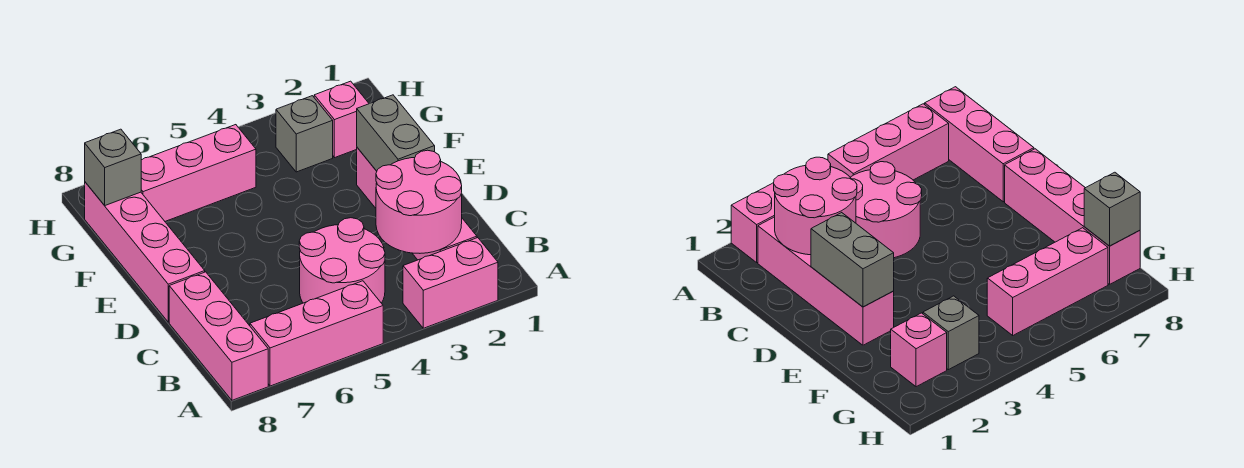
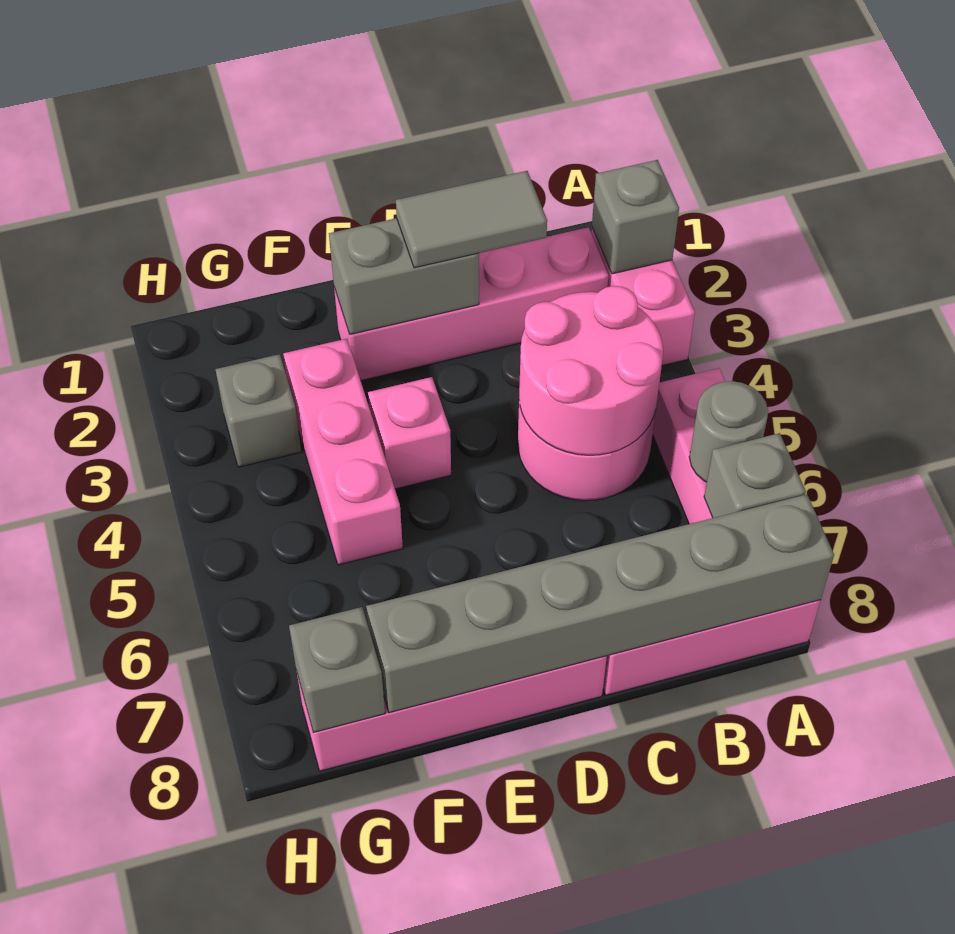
none -> grey 1x1 brick [592,160,679,274]
none -> grey 1x1 round brick [689,381,768,482]
none -> grey 1x1 brick [704,433,806,518]
none -> grey 1x6 brick [366,494,834,713]
pink 2x2 round brick [376,150,462,253] -> pink 2x2 round brick moved to [519,286,663,455]
none -> grey 1x2 tile [396,171,547,268]
pink 1x1 brick [314,81,369,158] -> pink 1x1 brick moved to [368,377,451,489]
pink 1x3 brick [141,125,256,221] -> pink 1x3 brick moved to [283,339,403,565]

